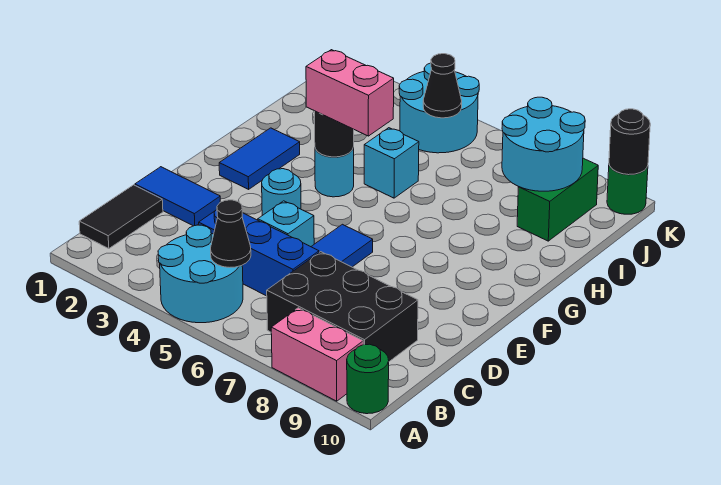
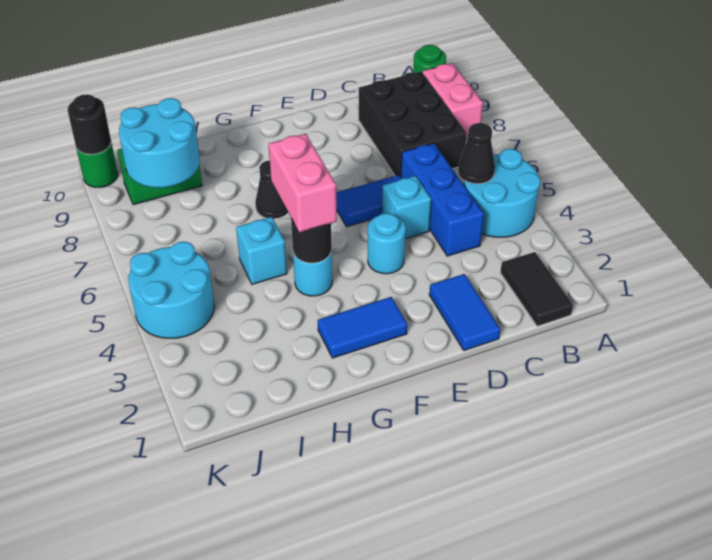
black 1x2 tile [79,185,163,249] -> black 1x2 tile turned to [500,252,573,326]
black 1x1 cone [423,54,462,118] -> black 1x1 cone moved to [255,160,288,219]

